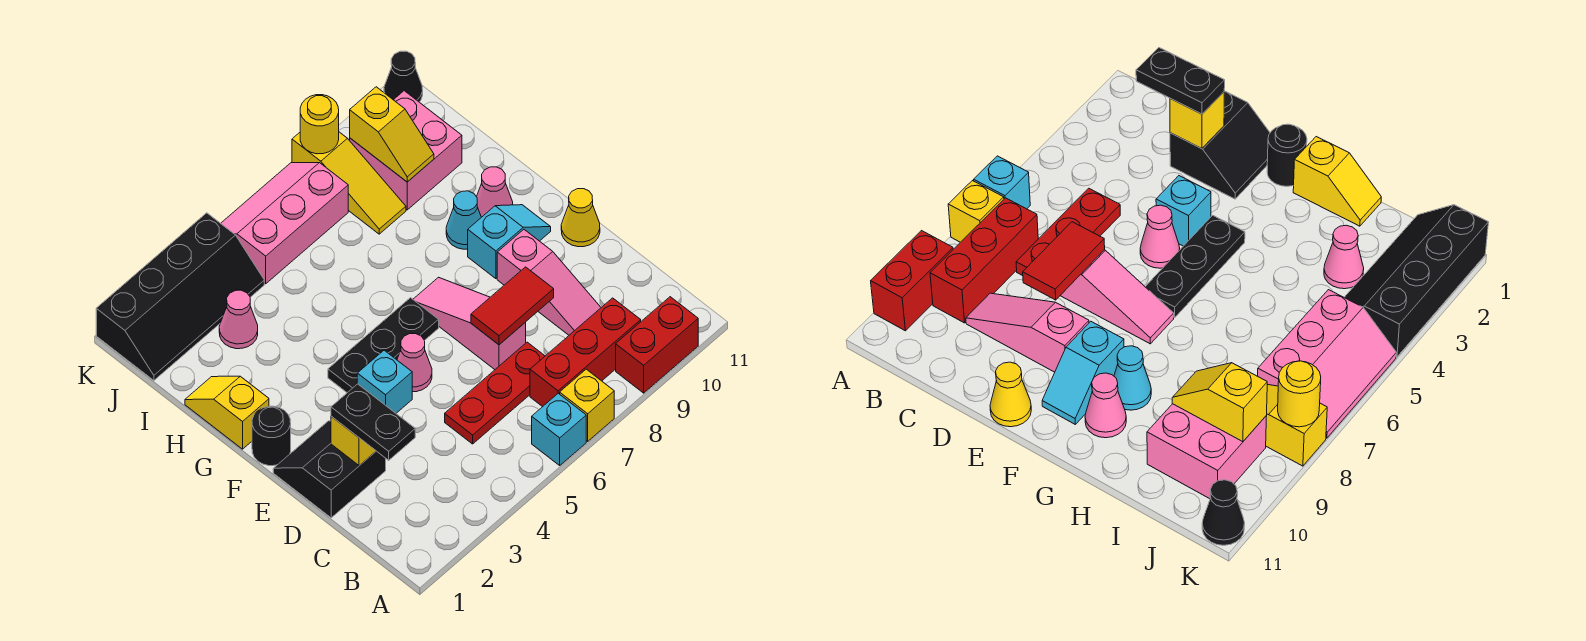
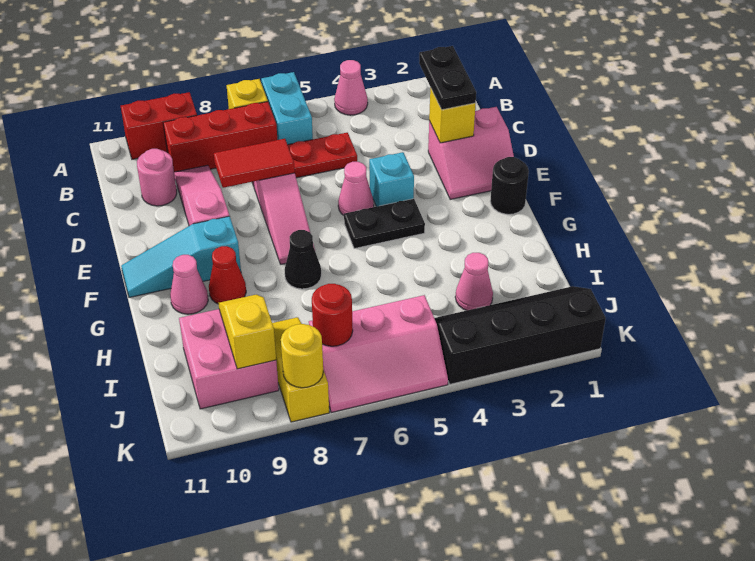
none -> pink 1x1 cone [334,60,368,115]
cyan 1x1 brick [532,393,586,465] -> cyan 1x2 brick [261,72,313,145]
none -> pink 1x1 round brick [137,149,177,206]
black 2x2 slope [273,421,386,518] -> pink 2x2 slope [428,107,514,199]
yellow 1x1 cone [561,189,600,247] -> none
black 1x3 plate [328,298,439,393] -> black 1x2 plate [344,199,425,249]
cyan 1x2 slope [468,205,551,279] -> cyan 1x3 slope [121,216,241,298]
yellow 1x2 slope [185,376,269,449] -> none
cyan 1x1 cone [446,191,481,249] -> red 1x1 cone [209,246,246,304]
none -> red 1x1 round brick [312,284,353,346]
black 1x1 cone [384,51,423,102] -> black 1x1 cone moved to [285,230,321,289]

